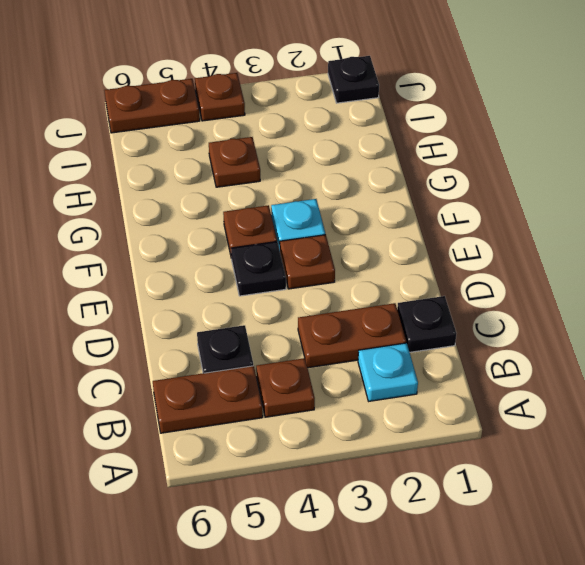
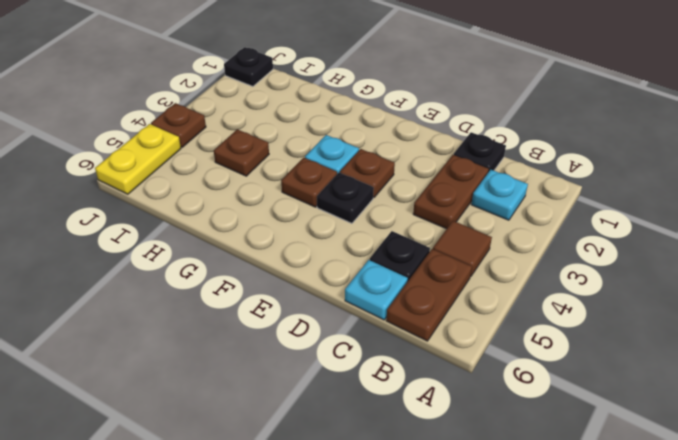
brown 1x1 plate [256,358,315,417] -> brown 1x1 tile [433,221,492,277]
none -> cyan 1x1 plate [345,260,408,320]
brown 1x2 plate [104,79,200,133] -> yellow 1x2 plate [95,124,181,194]

